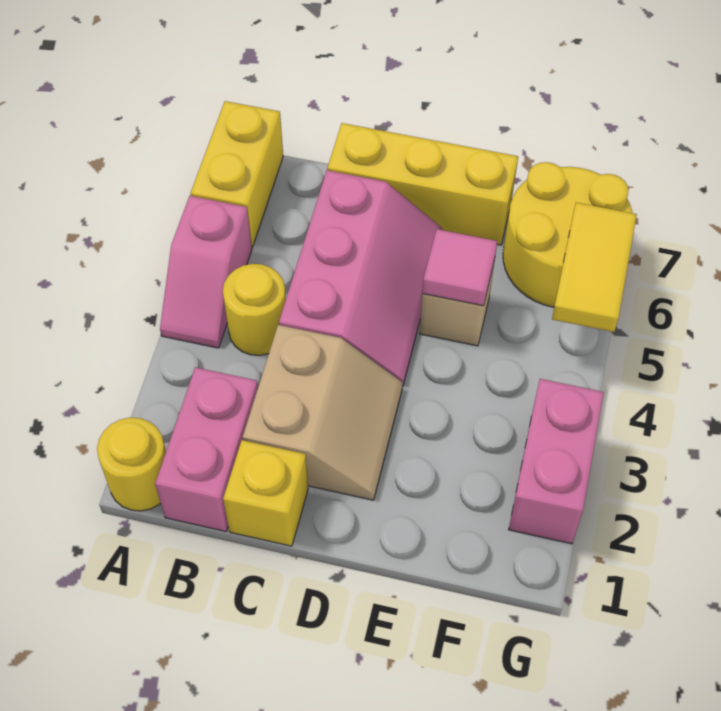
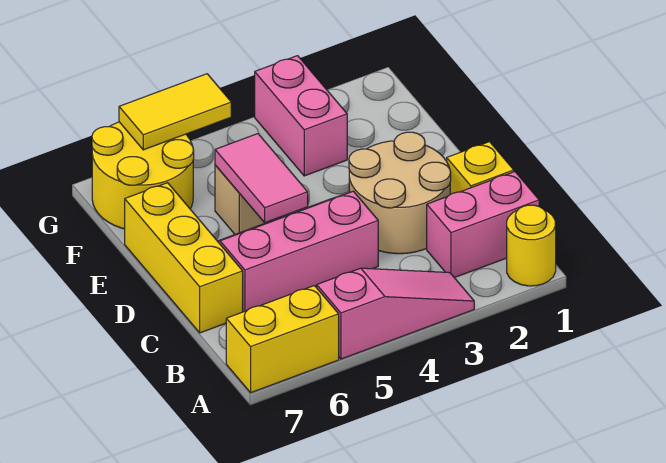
pink 1x2 slope [160,196,252,348] -> pink 1x3 slope [317,268,474,359]
yellow 1x1 round brick [223,264,286,355] -> none
tan 2x2 slope [243,325,403,500] -> tan 2x2 round brick [349,132,451,254]
pink 1x1 tile [422,229,497,306] -> pink 1x2 tile [215,134,308,223]
pink 1x2 brick [509,379,604,544] -> pink 1x2 brick turned to [255,56,347,176]

